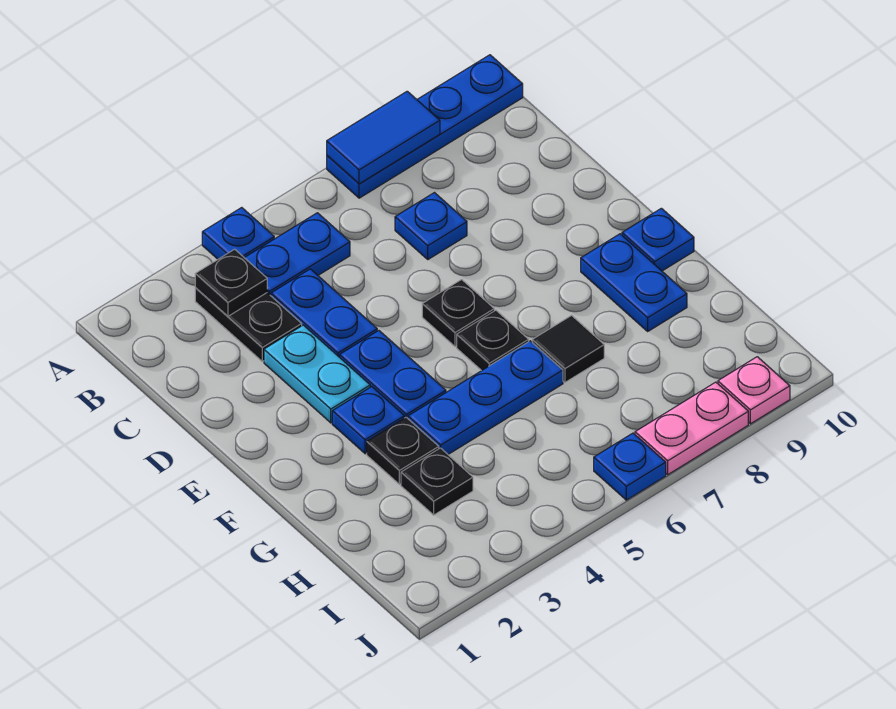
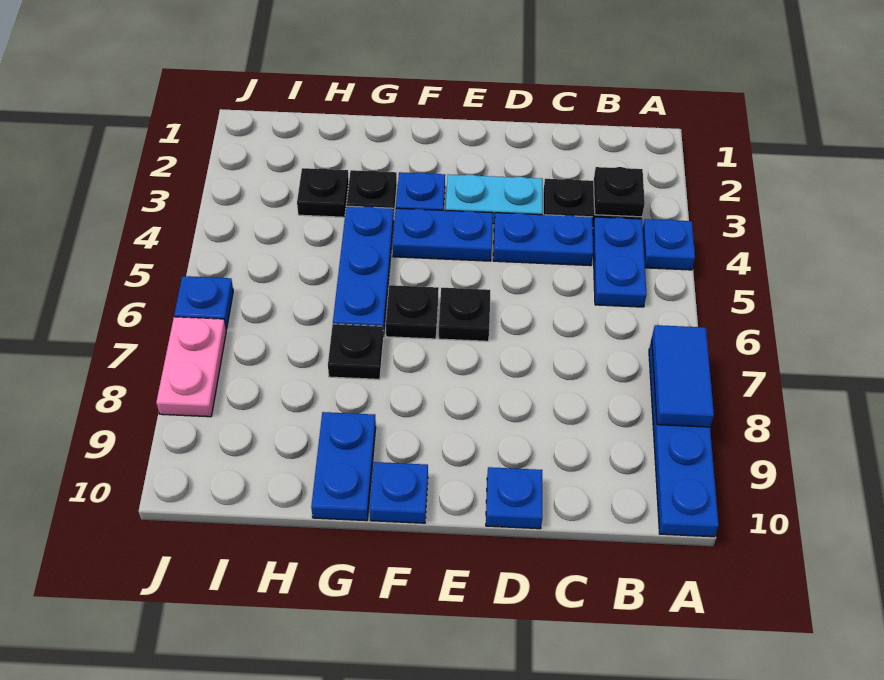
blue 1x1 plate [395,193,467,259] -> blue 1x1 plate moved to [486,467,542,529]
blue 1x2 plate [581,234,687,331] -> blue 1x2 plate turned to [311,412,376,521]
black 1x1 tile [532,315,604,382] -> black 1x1 plate [328,324,383,379]
pink 1x1 plate [718,357,790,424] -> none

